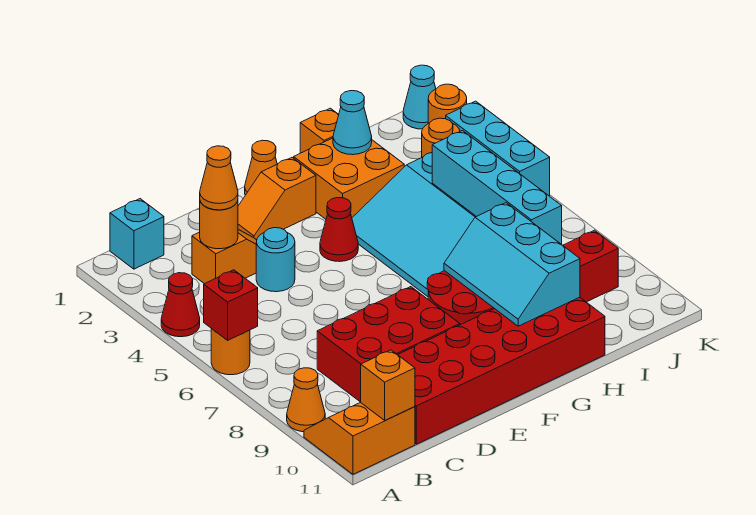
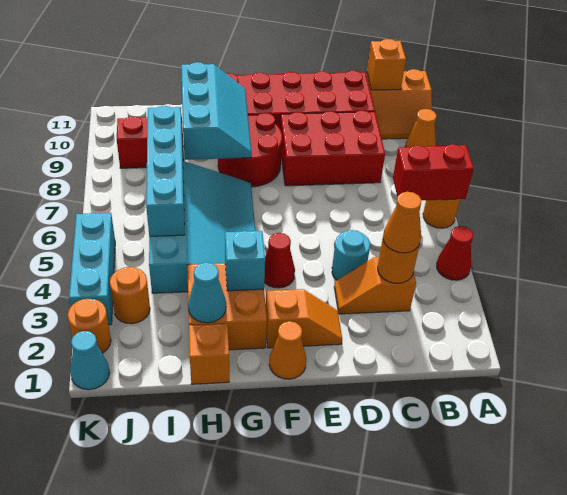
red 1x1 brick [204,270,258,340] -> red 1x2 brick [393,144,474,200]
cyan 1x1 brick [110,199,164,269] -> cyan 1x1 brick moved to [225,231,265,291]

